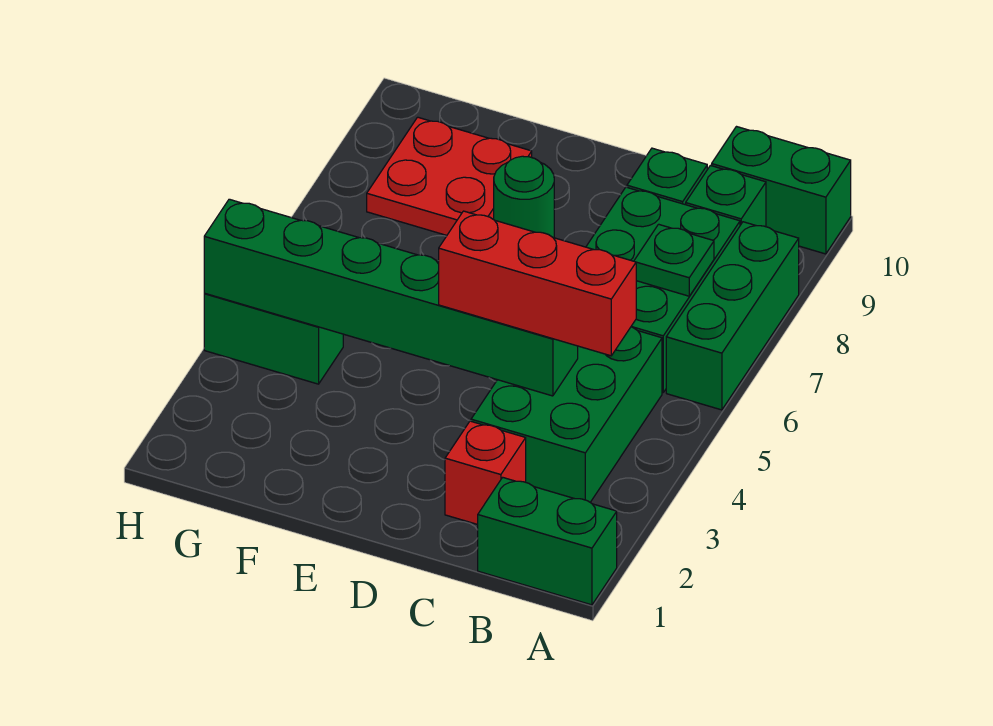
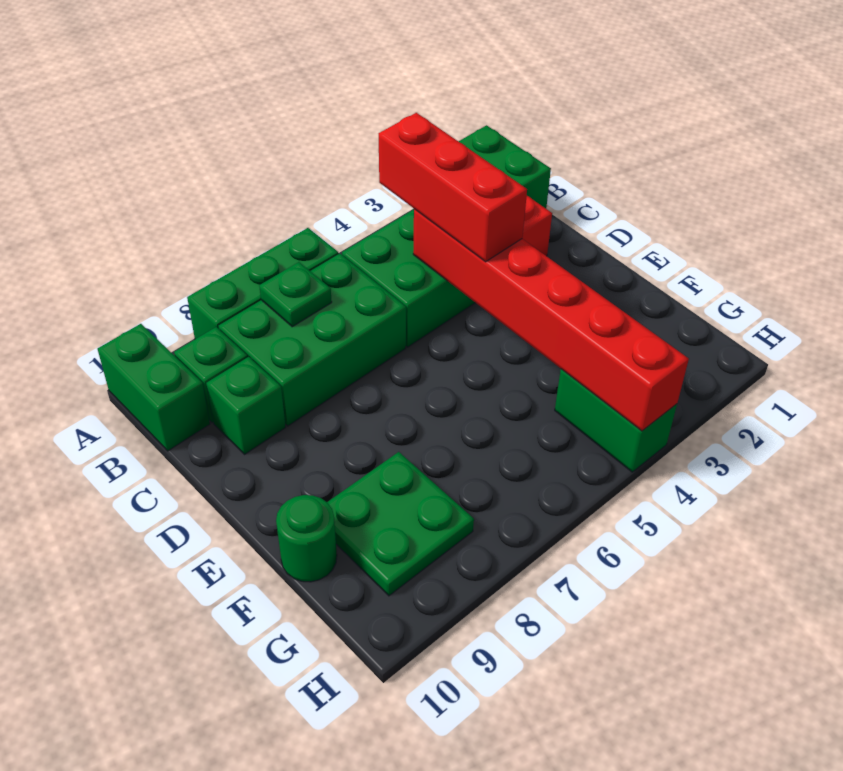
green 1x6 brick [204,199,578,396] -> red 1x6 brick [413,209,689,431]
green 1x1 round brick [494,156,554,238] -> green 1x1 round brick moved to [276,495,337,582]
red 2x2 plate [367,117,532,235] -> green 2x2 plate [327,452,474,596]

